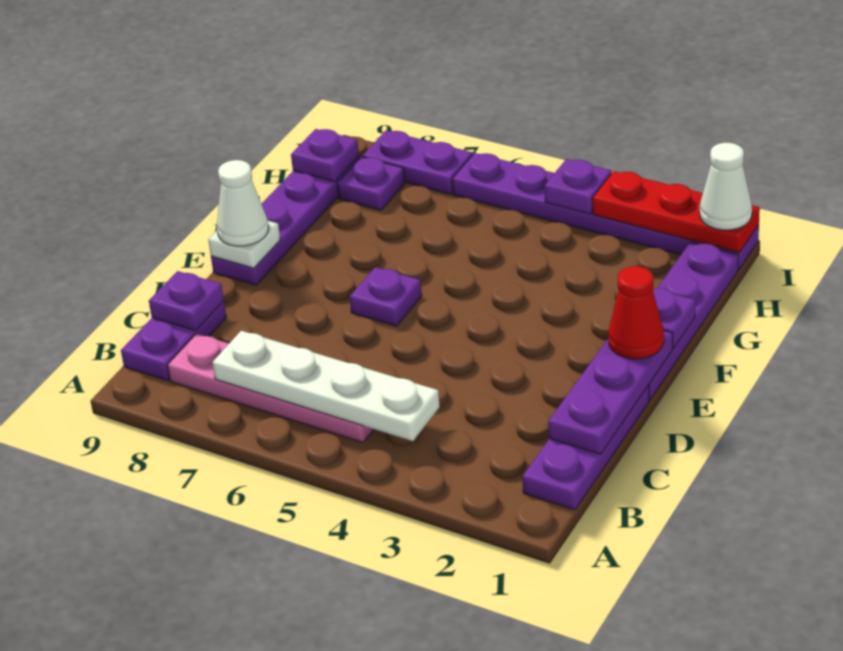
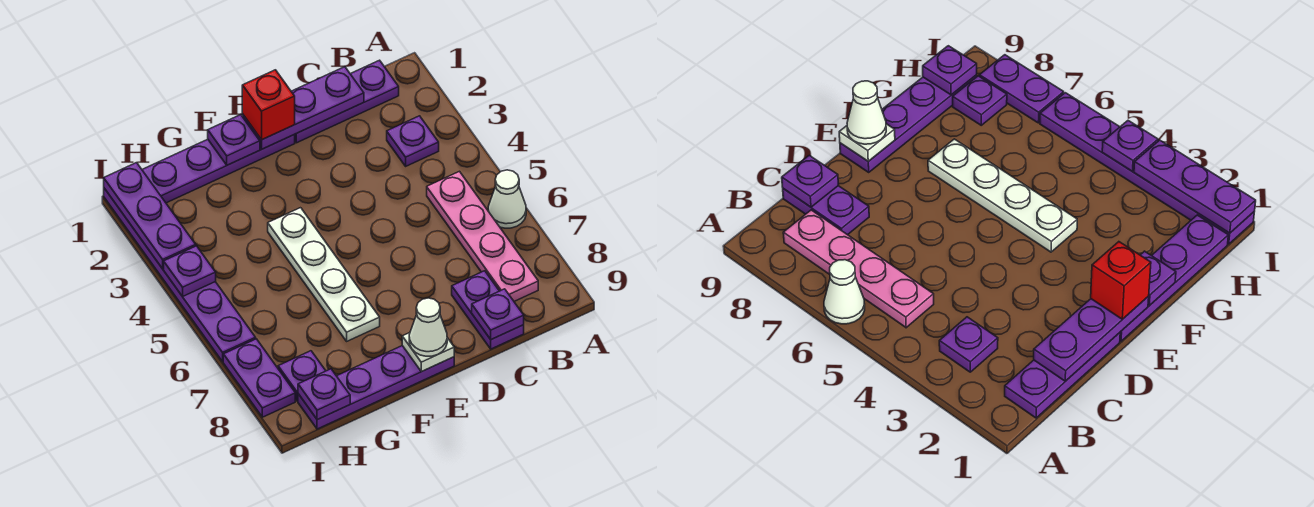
white 1x4 plate [212,331,440,441] -> white 1x4 plate moved to [268,208,380,341]
purple 1x2 plate [121,301,226,381] -> purple 1x2 plate turned to [452,271,524,349]
red 1x1 cone [608,266,664,359] -> red 1x1 brick [242,70,295,140]
purple 1x1 plate [350,267,422,326] -> purple 1x1 plate moved to [387,116,439,166]
red 1x3 plate [592,171,760,252] -> purple 1x3 plate [104,163,196,269]
white 1x1 cone [700,143,752,230] -> white 1x1 cone moved to [488,170,526,228]

